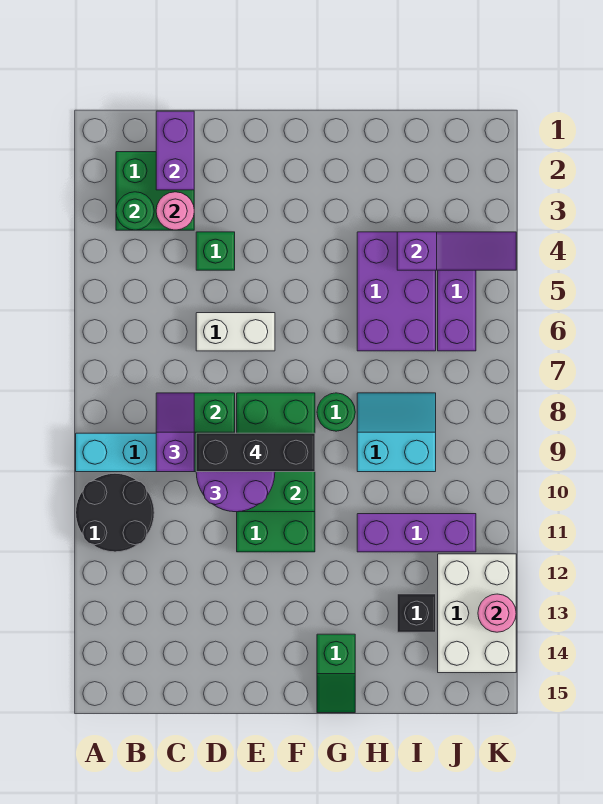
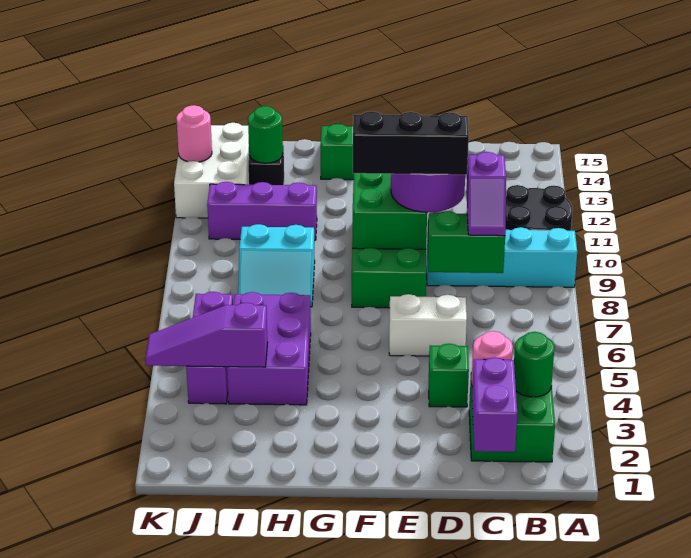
green 1x1 round brick [317,393,355,431] -> green 1x1 round brick moved to [248,106,283,163]

